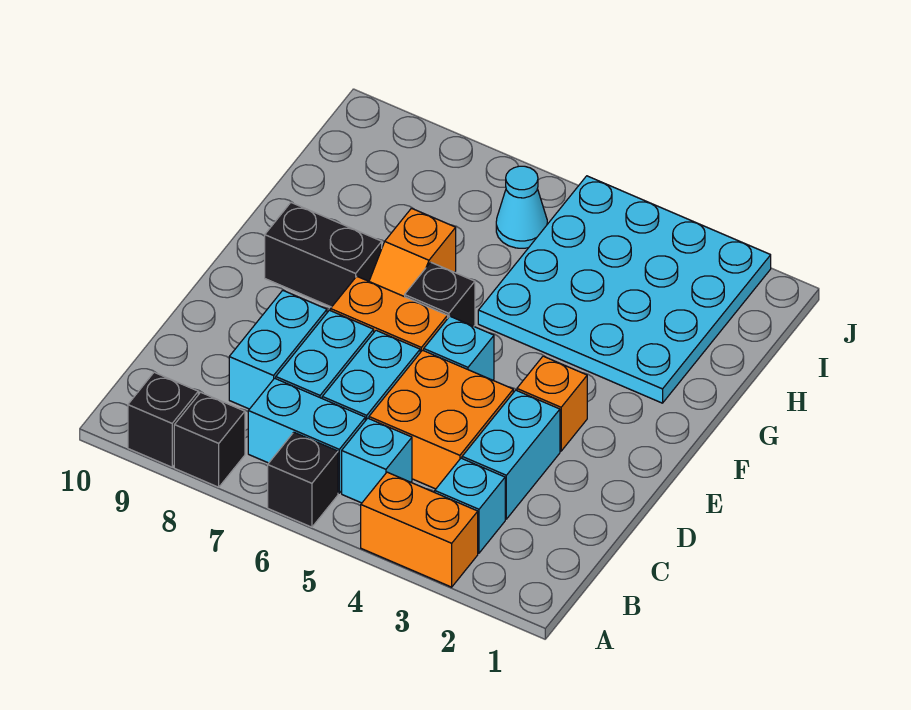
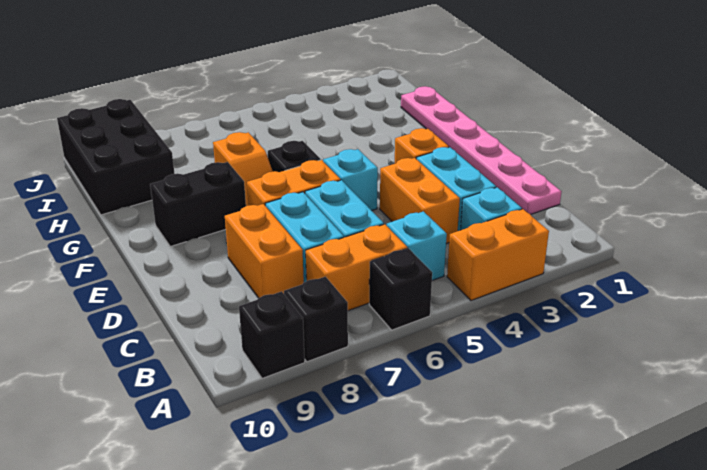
cyan 1x2 brick [248,378,365,493] -> orange 1x2 brick [306,224,407,311]
none -> pink 1x6 plate [401,86,562,214]
orange 2x2 brick [369,350,513,489] -> orange 1x2 brick [380,158,460,244]
cyan 1x2 brick [229,290,327,409] -> orange 1x2 brick [225,204,304,298]
cyan 4x4 plate [478,176,771,403] -> none
none -> black 2x3 brick [57,99,175,215]
cyan 1x1 cone [496,166,547,248] -> none

